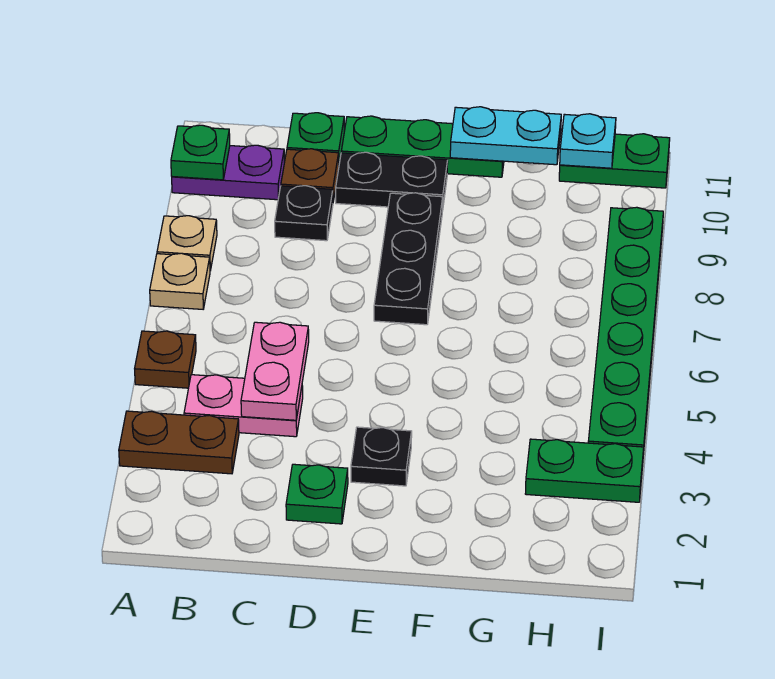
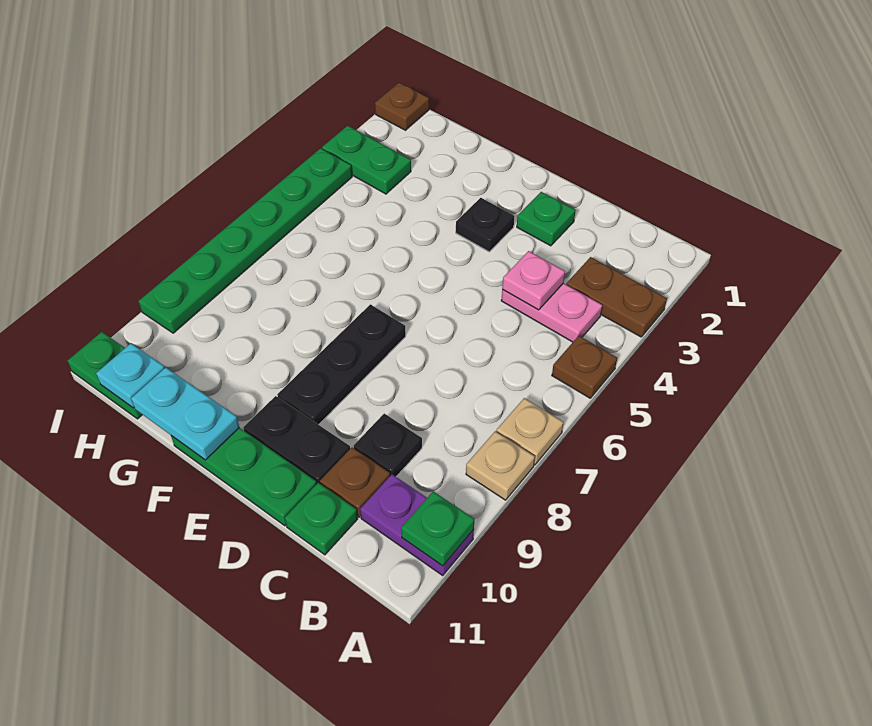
pink 1x2 plate [241,322,309,420] -> pink 1x1 plate [502,251,565,310]
none -> brown 1x1 plate [375,83,429,130]

